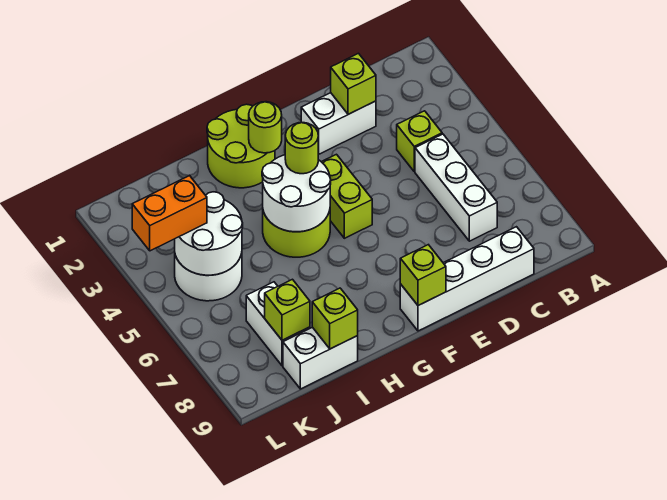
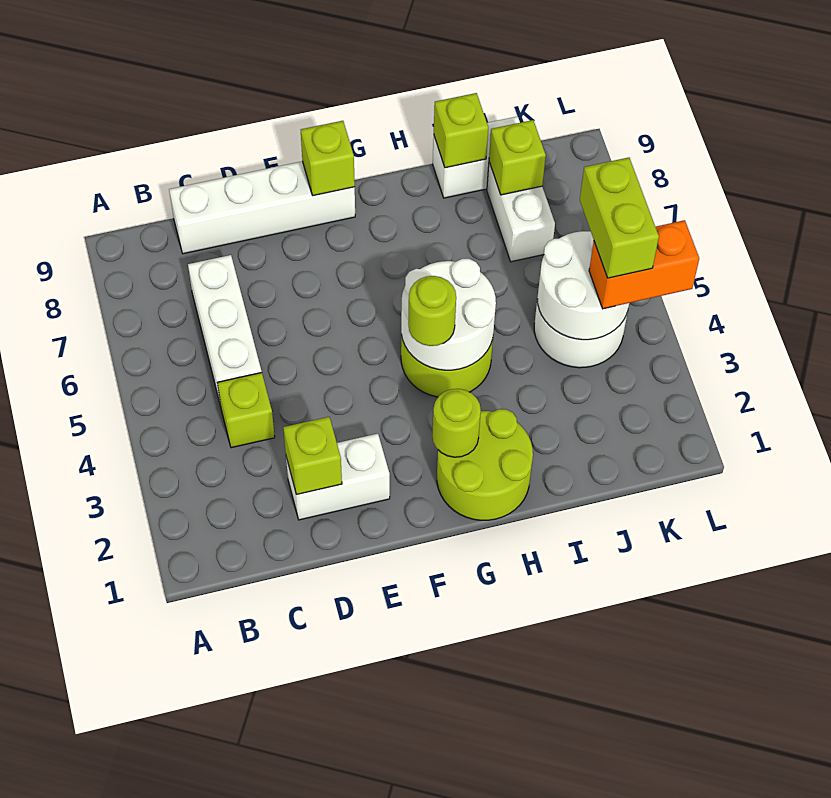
lime 1x2 brick [322,154,372,238] -> lime 1x2 brick moved to [580,157,659,278]

